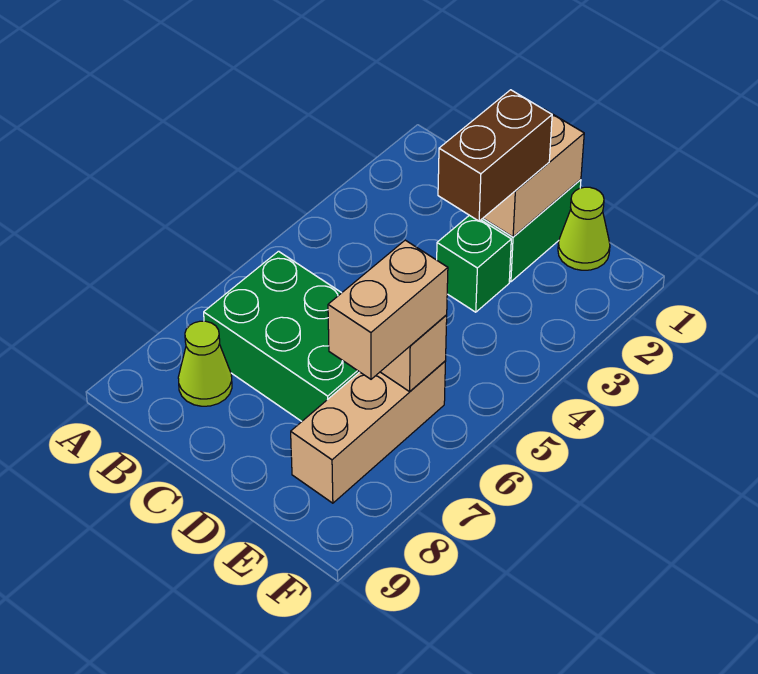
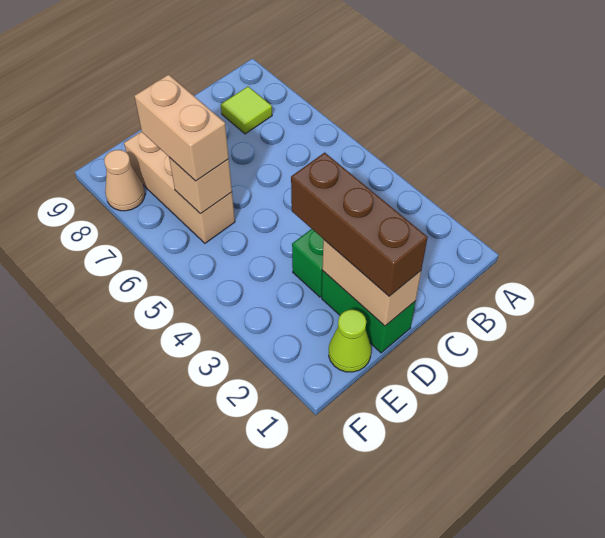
green 2x3 brick [204,251,359,421] -> none
lime 1x1 cone [178,321,232,406] -> lime 1x1 tile [221,87,272,134]
brown 1x2 brick [438,90,552,221] -> brown 1x3 brick [291,152,428,296]
none -> tan 1x1 cone [104,150,145,211]

